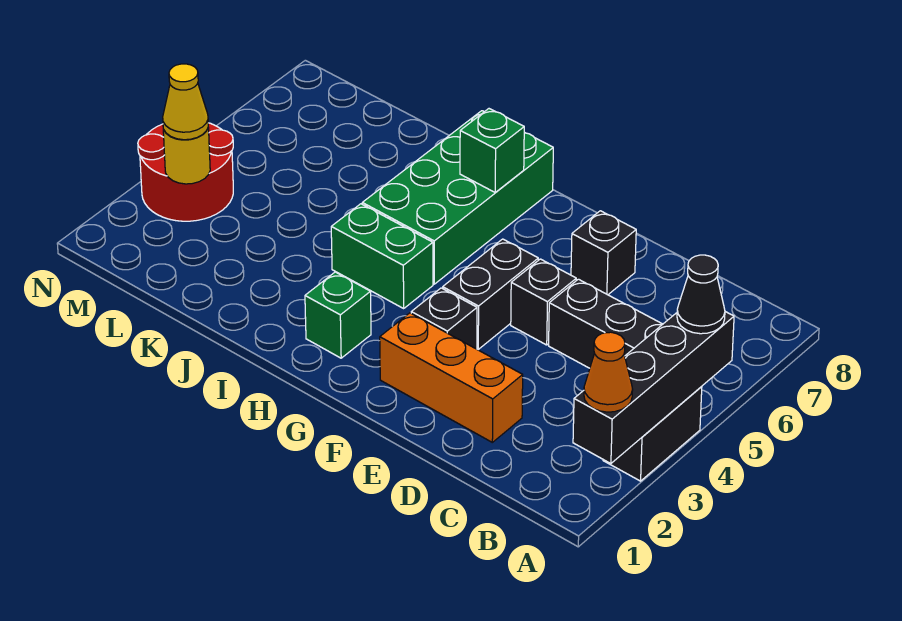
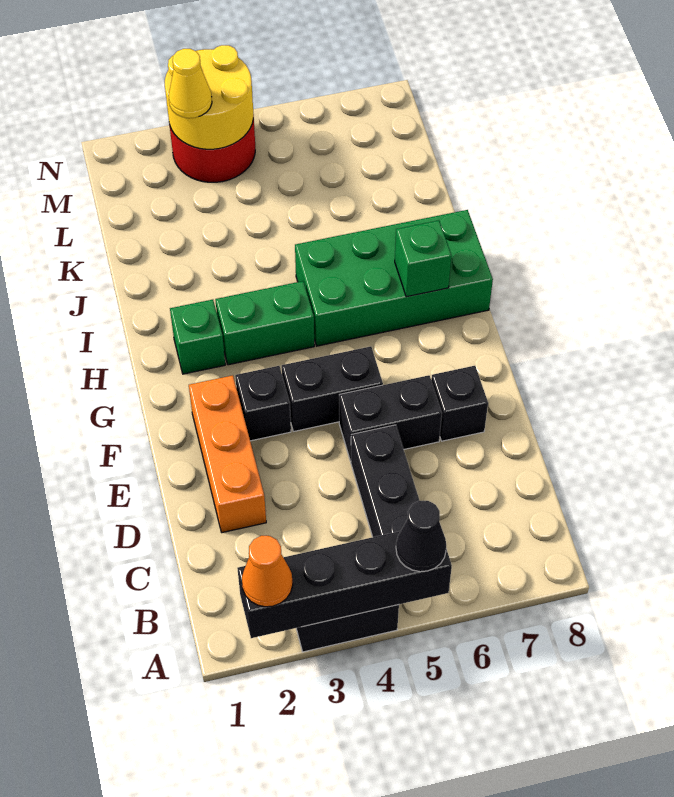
black 1x1 brick [511,259,576,345] -> black 1x2 brick [339,375,442,461]
green 1x2 brick [331,204,433,308] -> green 1x2 brick turned to [215,281,314,365]
yellow 1x1 round brick [163,127,210,184] -> yellow 2x2 round brick [165,45,253,149]

